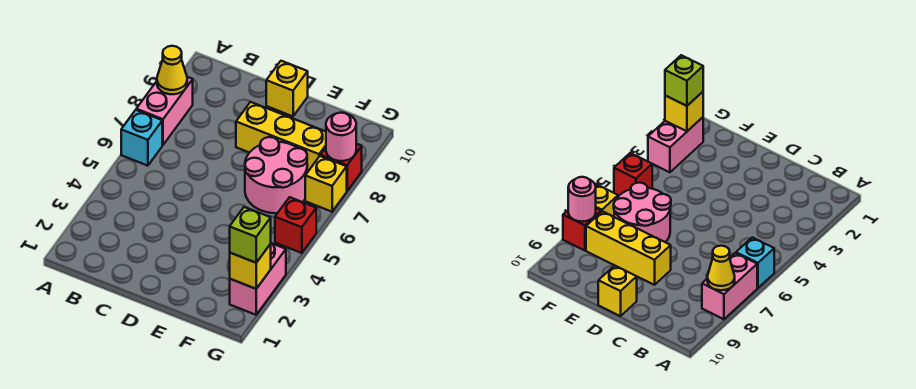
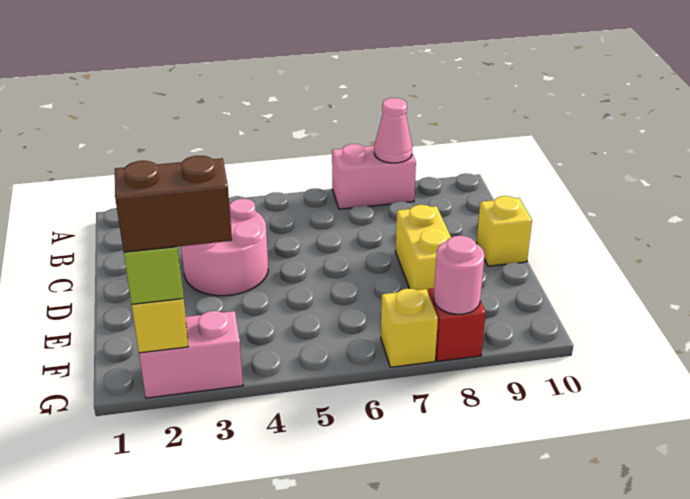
cyan 1x1 brick [121,110,162,166] -> none
yellow 1x1 cone [157,46,187,94] -> pink 1x1 cone [374,98,412,163]
yellow 1x3 brick [236,102,326,172] -> yellow 1x2 brick [395,205,451,292]
pink 2x2 round brick [245,137,307,213] -> pink 2x2 round brick moved to [181,199,268,296]
none -> brown 1x2 brick [115,156,232,252]
red 1x1 brick [275,197,316,253] -> none

